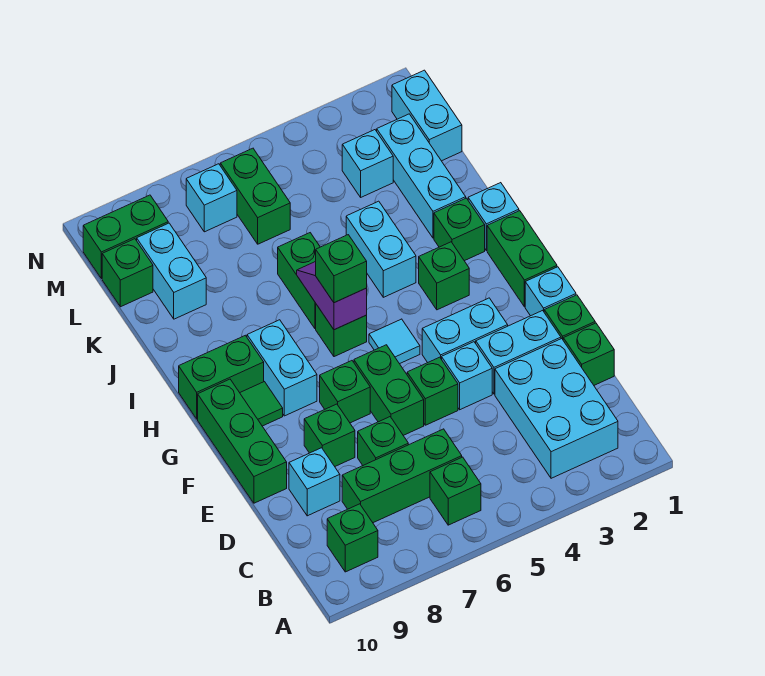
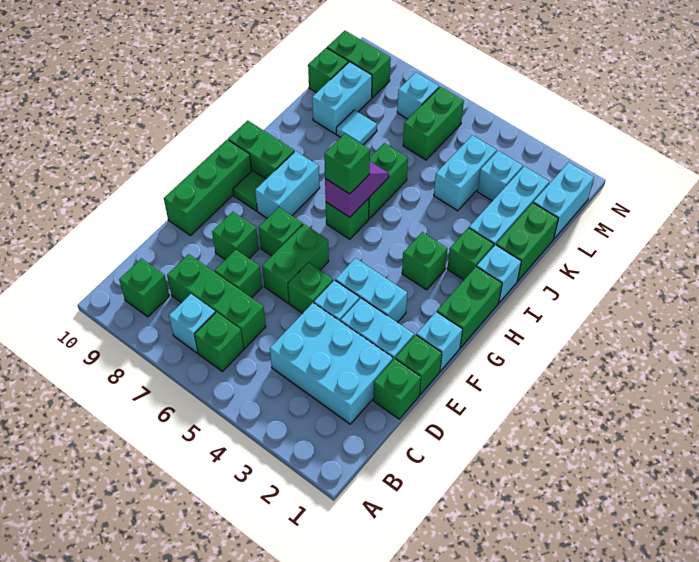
cyan 2x3 brick [495,339,618,478] -> cyan 2x3 brick turned to [270,303,393,424]
cyan 1x1 brick [289,448,340,516] -> cyan 1x1 brick moved to [169,294,215,353]
cyan 1x1 tile [369,319,420,364] -> cyan 1x1 tile moved to [336,110,377,145]
cyan 1x2 brick [346,201,416,297] -> cyan 1x2 brick moved to [434,135,497,211]
none -> green 1x2 brick [496,203,558,281]

